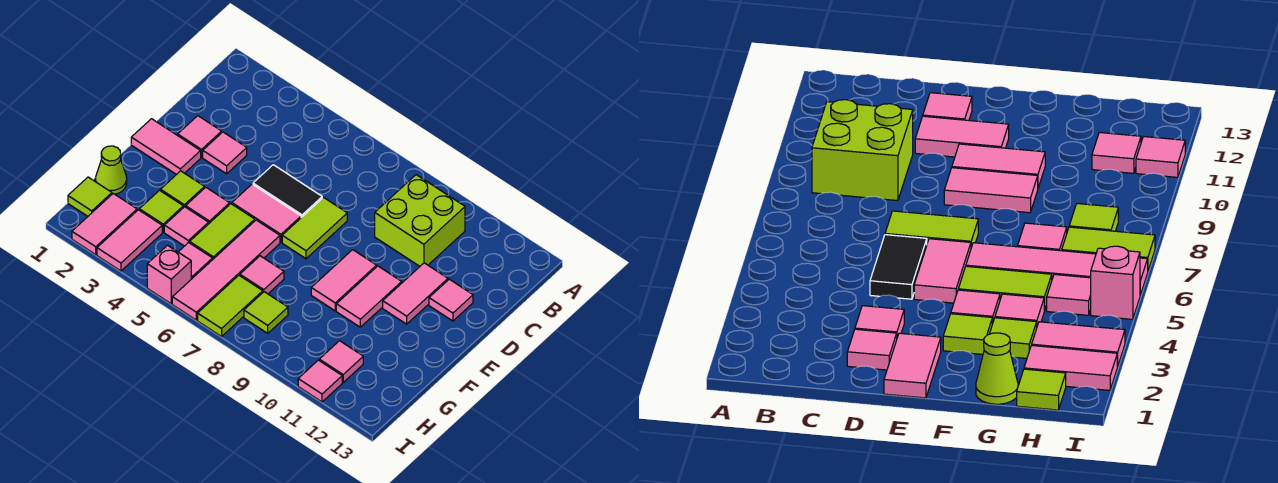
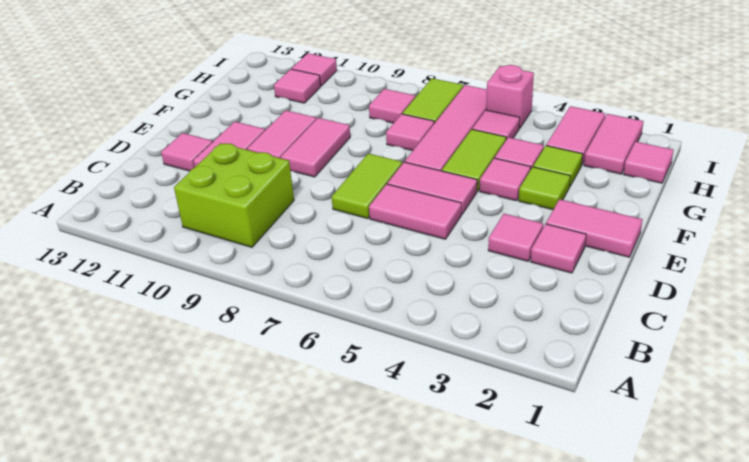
black 1x2 tile [253,165,322,218] -> pink 1x2 tile [369,184,461,239]
lime 1x1 cone [95,146,127,194] -> none
lime 1x1 tile [68,177,112,216] -> pink 1x1 tile [624,142,673,183]
lime 1x1 tile [244,292,288,333] -> pink 1x1 tile [369,89,415,123]

